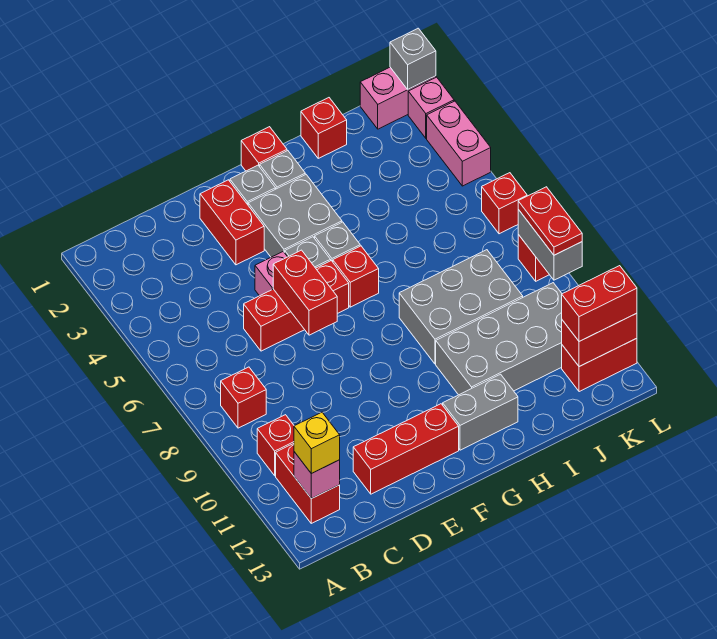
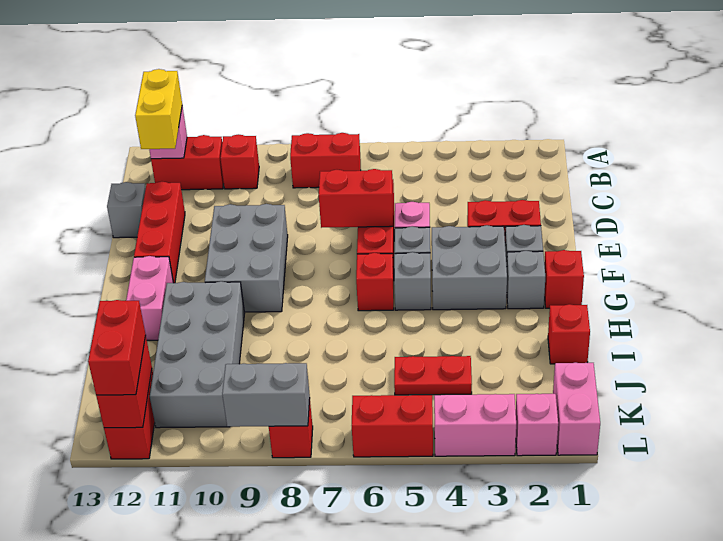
red 1x1 brick [221,367,266,428] -> red 1x2 brick [290,133,361,188]
yellow 1x1 brick [294,412,340,473] -> yellow 1x2 brick [135,69,182,149]
grey 1x2 brick [443,374,518,450] -> pink 1x2 brick [126,256,173,340]
grey 2x3 brick [399,250,523,364] -> grey 2x3 brick moved to [205,204,288,312]
grey 1x1 brick [390,28,436,89] -> grey 1x1 brick moved to [107,182,146,238]
red 1x1 brick [482,173,527,234] -> red 1x2 brick [352,395,433,457]
red 1x2 plate [518,187,582,255] -> red 1x2 plate moved to [394,356,472,395]

